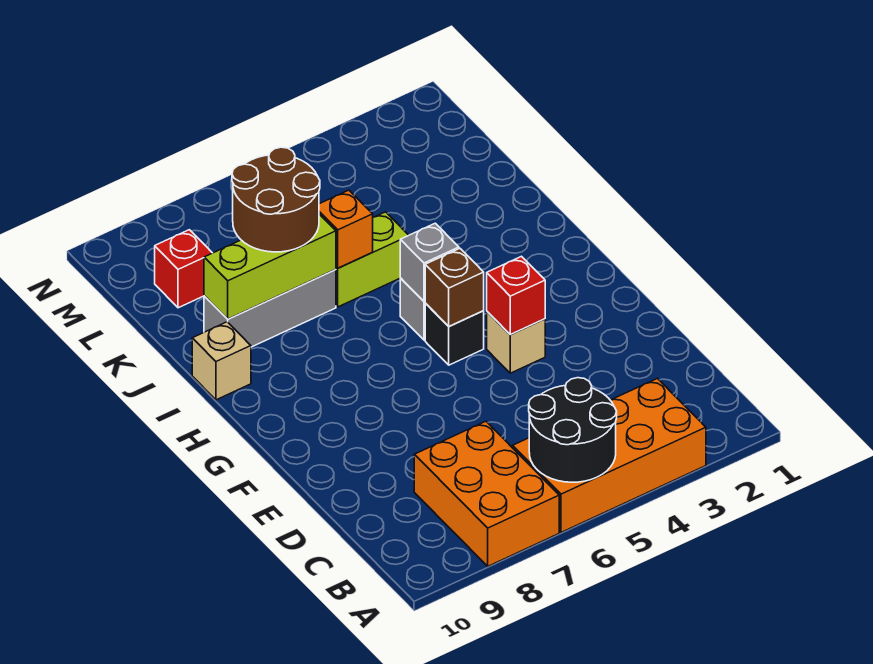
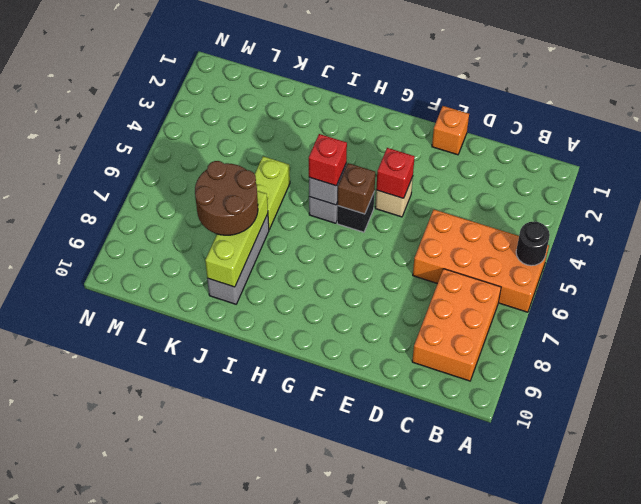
orange 2x4 brick [513,378,706,532] -> orange 2x4 brick turned to [413,210,549,312]
black 2x2 round brick [529,378,617,482] -> black 1x1 round brick [516,221,550,266]
orange 2x3 brick [414,421,559,566] -> orange 2x3 brick turned to [412,269,501,381]
tan 1x1 brick [192,322,251,400] -> none
orange 1x1 brick [319,190,373,268] -> orange 1x1 brick moved to [432,106,469,155]
red 1x1 brick [155,230,212,308] -> red 1x1 brick moved to [309,134,347,186]

